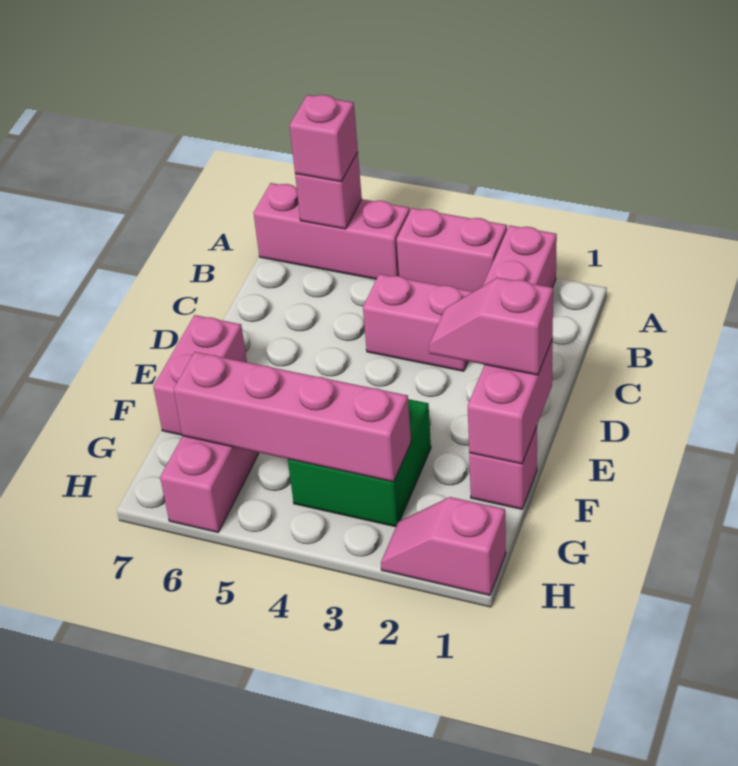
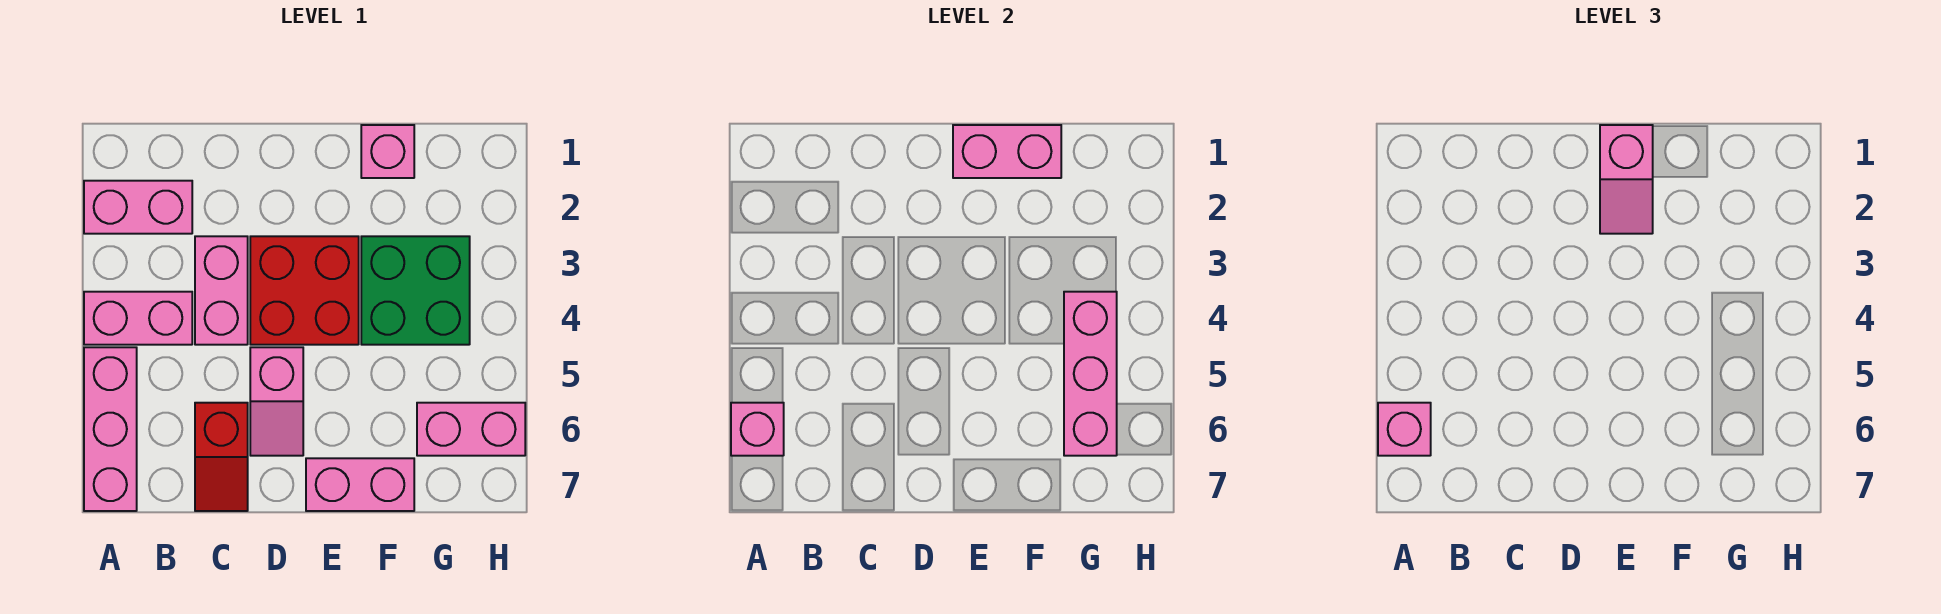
pink 1x2 brick [397,208,507,292] -> pink 1x2 brick turned to [84,292,192,345]
none -> red 1x2 slope [195,403,248,511]
none -> red 2x2 brick [250,236,359,345]
pink 1x4 brick [173,352,411,482] -> pink 1x3 brick [1064,292,1117,456]
pink 1x2 slope [381,497,506,595] -> pink 1x2 slope moved to [250,347,303,456]

